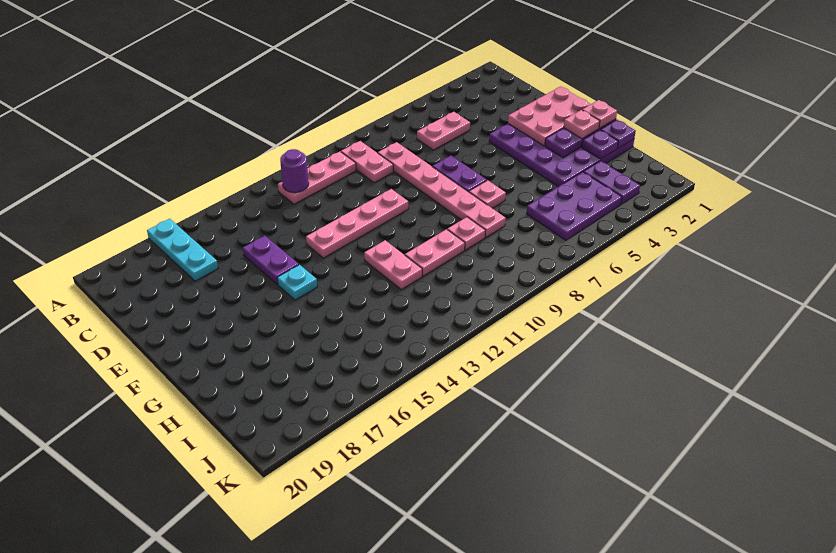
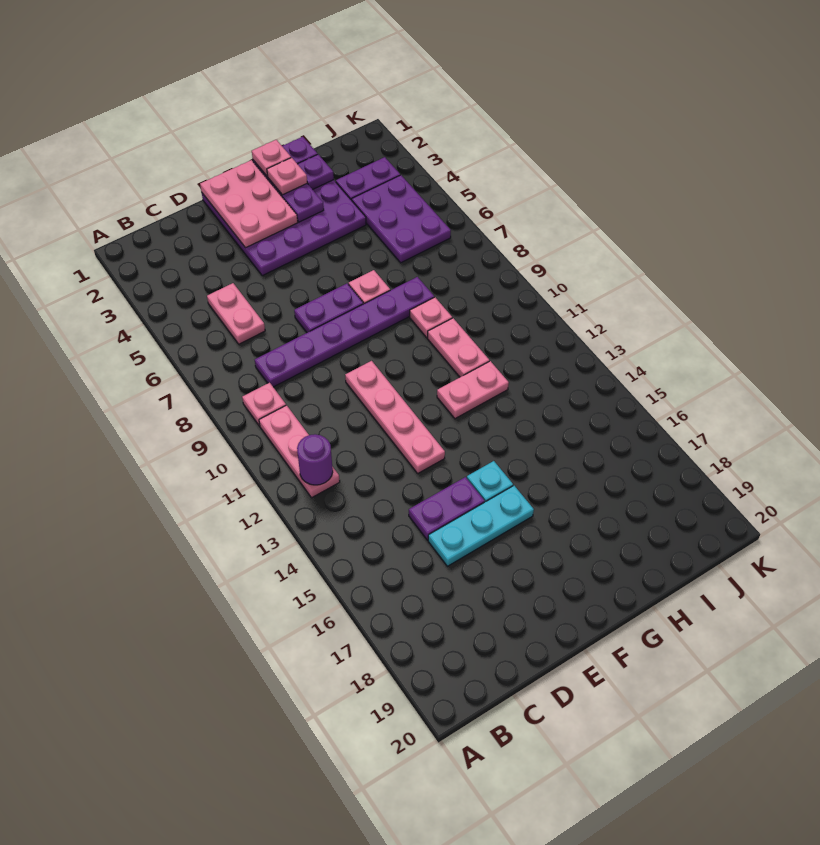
cyan 1x3 plate [147,219,218,281] -> cyan 1x3 plate moved to [428,486,534,566]
pink 1x2 plate [341,141,393,183] -> pink 1x1 plate [242,383,286,426]
pink 1x6 plate [378,142,506,237] -> purple 1x6 plate [255,277,434,387]

